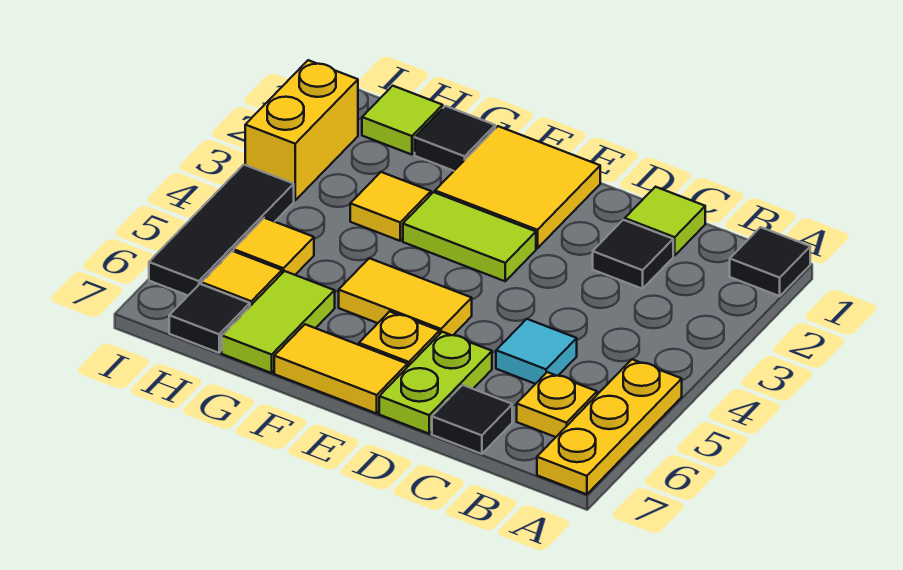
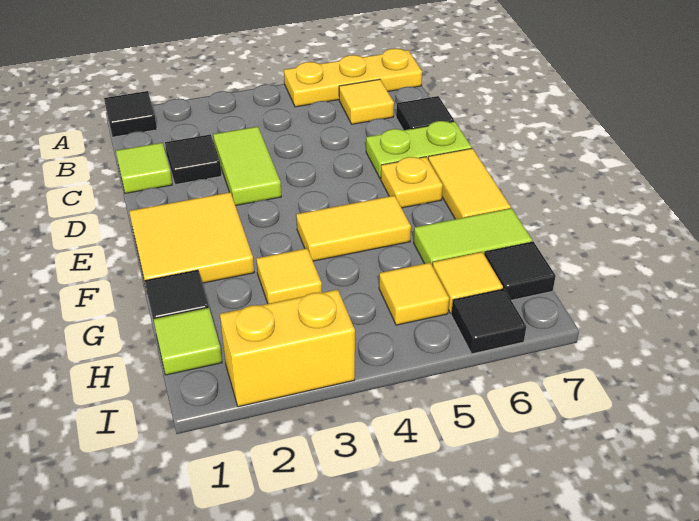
yellow 1x1 plate [517,372,597,437] -> yellow 1x1 tile [339,79,394,124]
cyan 1x1 tile [496,319,577,384] -> none
lime 1x2 tile [403,192,536,281] -> lime 1x2 tile moved to [213,127,281,206]
yellow 1x2 tile [339,258,472,335] -> yellow 1x2 tile turned to [296,195,411,261]
black 1x3 tile [149,165,294,295] -> black 1x1 tile [451,289,526,354]

